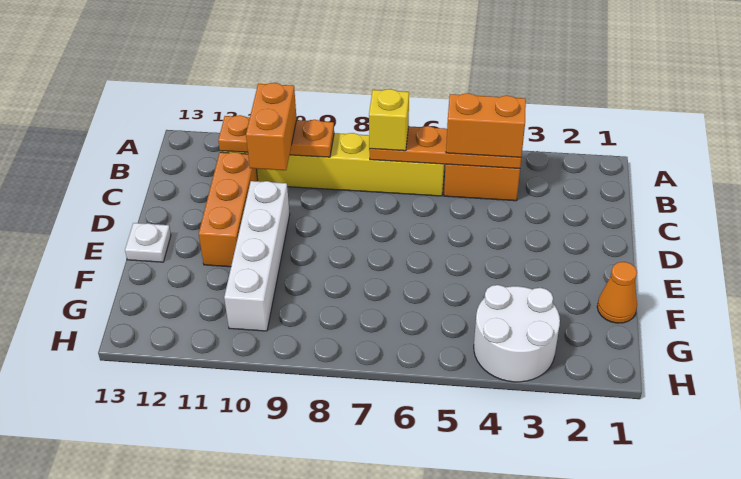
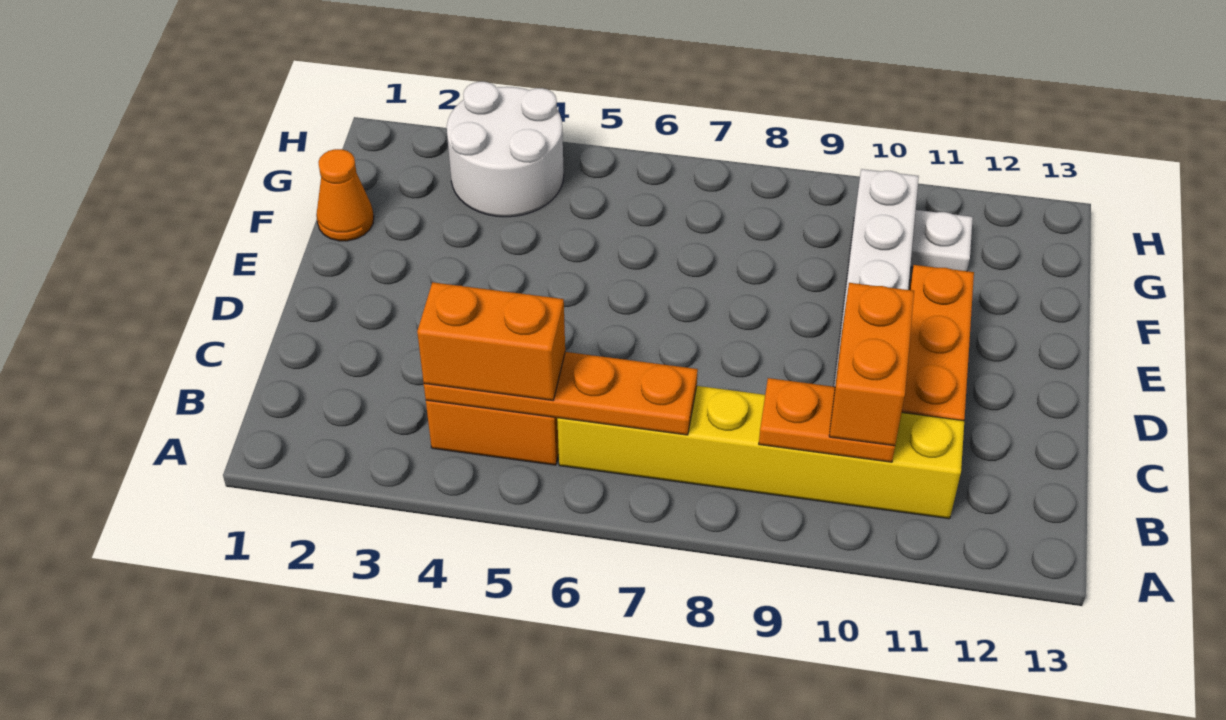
yellow 1x1 brick [369,89,409,151] -> none
orange 1x3 plate [218,115,334,157] -> orange 1x2 plate [759,378,895,462]
white 1x1 plate [125,223,171,262] -> white 1x1 plate moved to [910,210,973,271]

